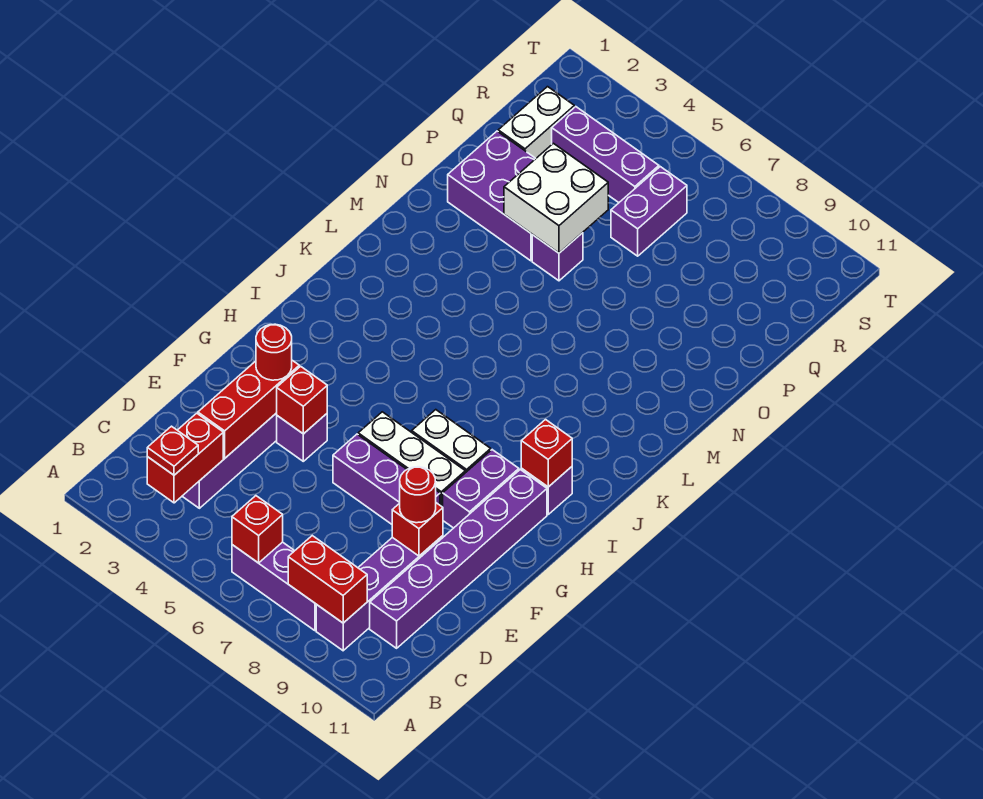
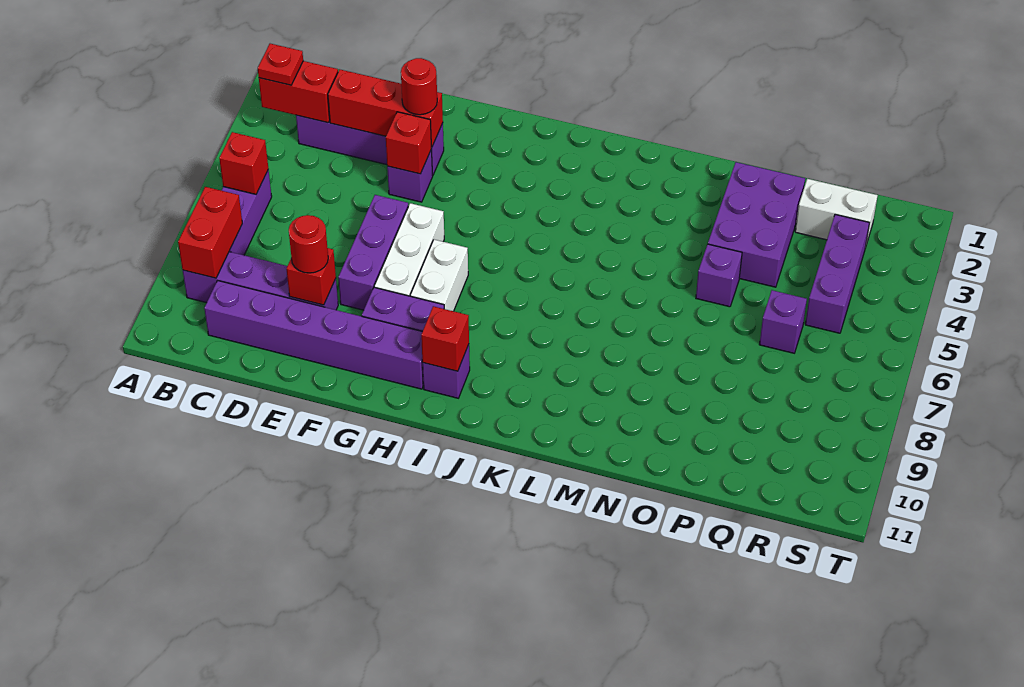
white 2x2 brick [504,143,608,253] -> none
purple 1x2 brick [611,167,687,256] -> purple 1x1 brick [759,290,807,353]

